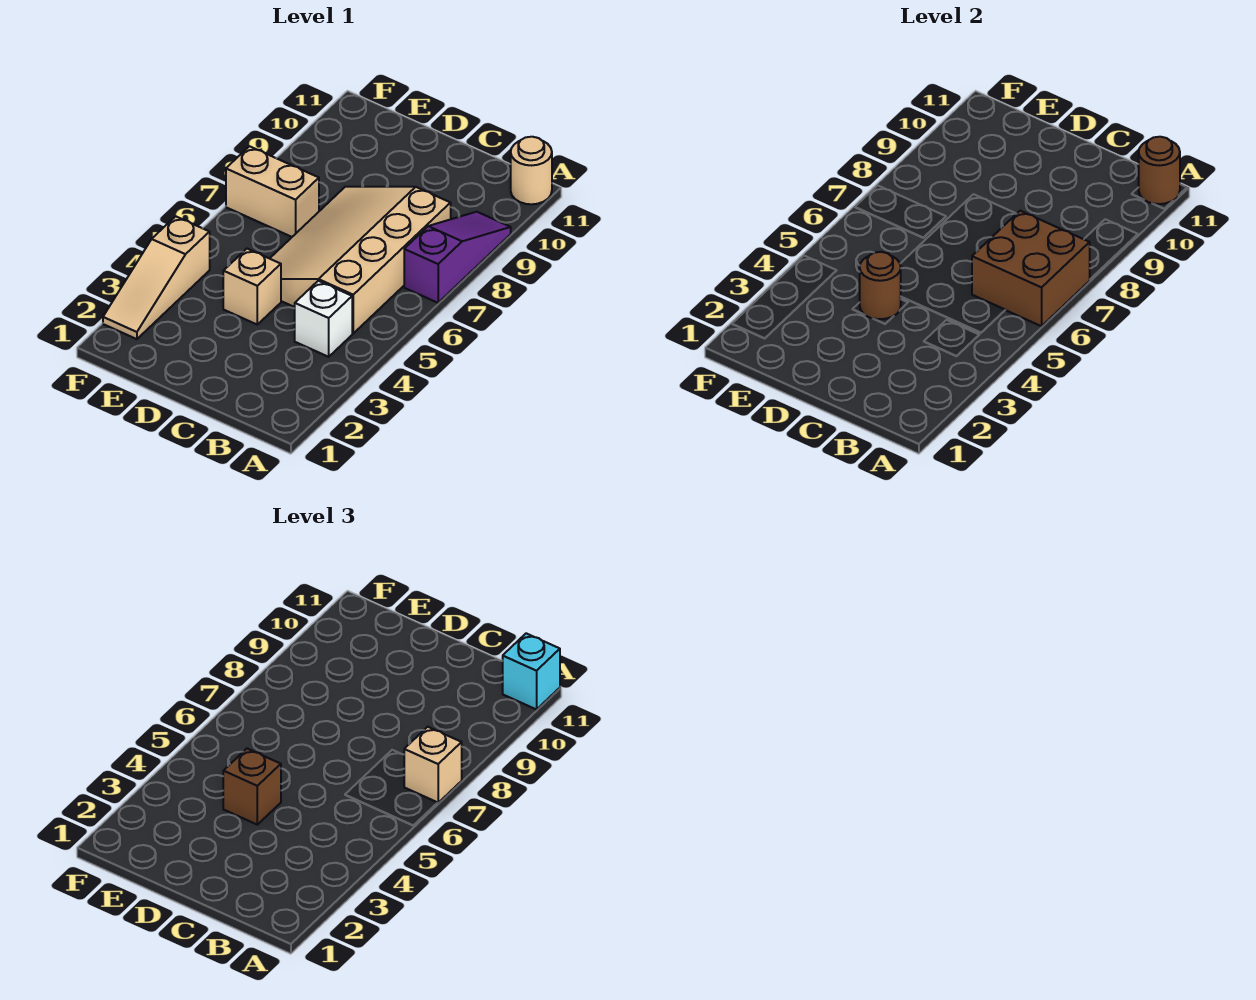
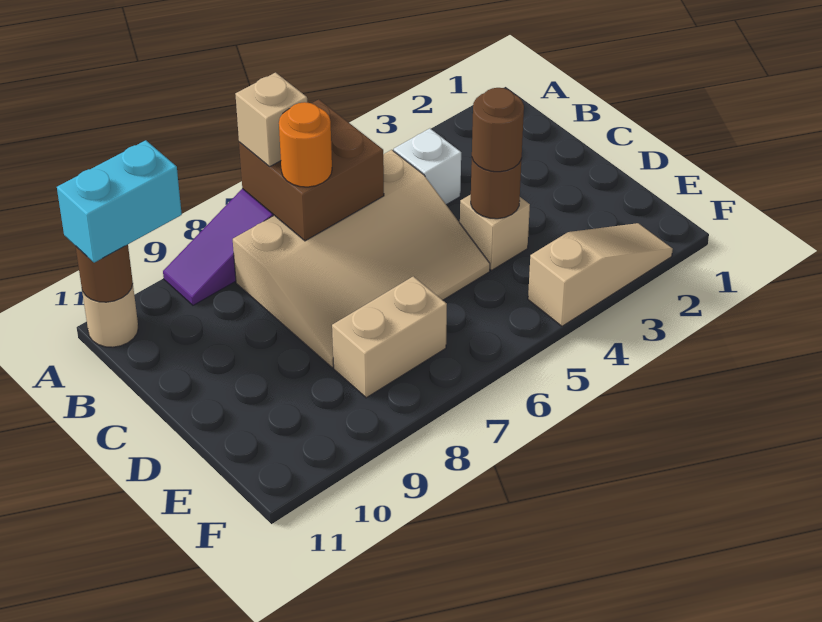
cyan 1x1 brick [503,633,560,710] -> cyan 1x2 brick [57,140,182,263]
none -> orange 1x1 round brick [279,102,332,187]
brown 1x1 brick [223,749,281,824] -> brown 1x1 round brick [472,88,524,172]
tan 1x2 brick [226,146,319,237] -> tan 1x2 brick turned to [332,276,447,398]

